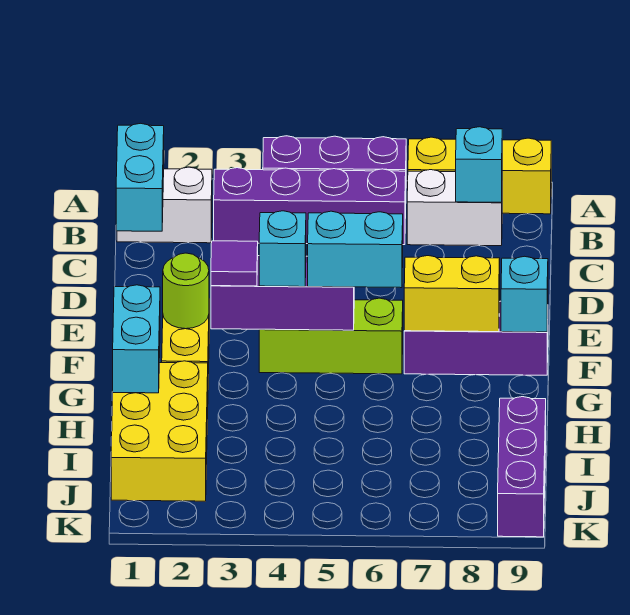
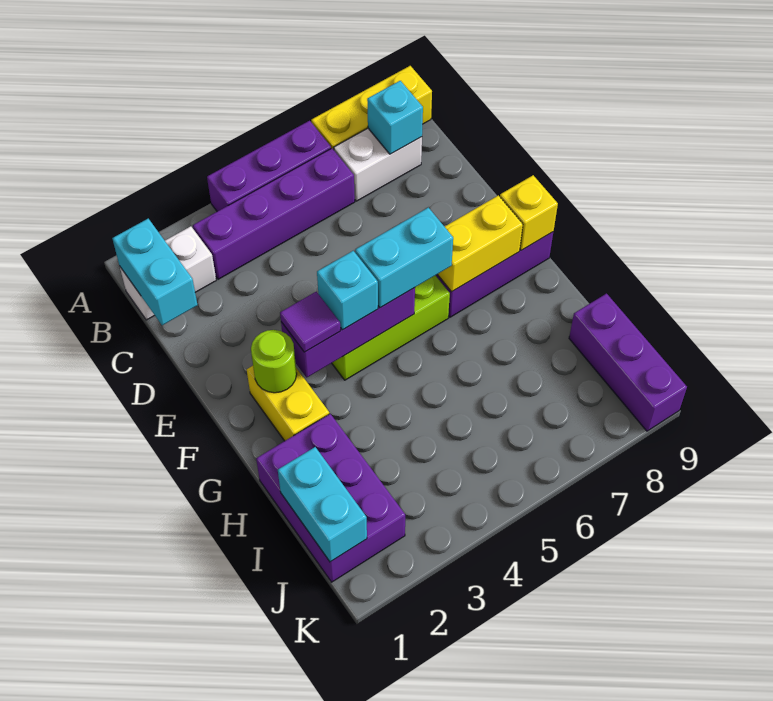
cyan 1x1 brick [501,256,548,332] -> yellow 1x1 brick [500,175,558,250]
cyan 1x2 brick [113,285,160,393] -> cyan 1x2 brick moved to [278,447,367,562]
yellow 2x3 brick [111,361,208,501] -> purple 2x3 brick [256,414,405,582]

